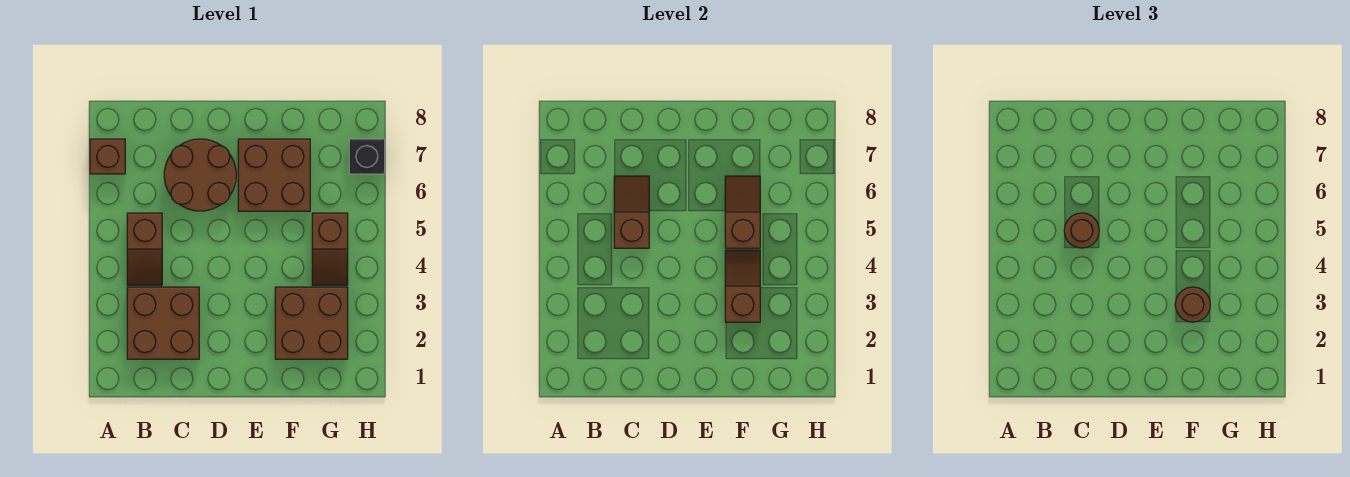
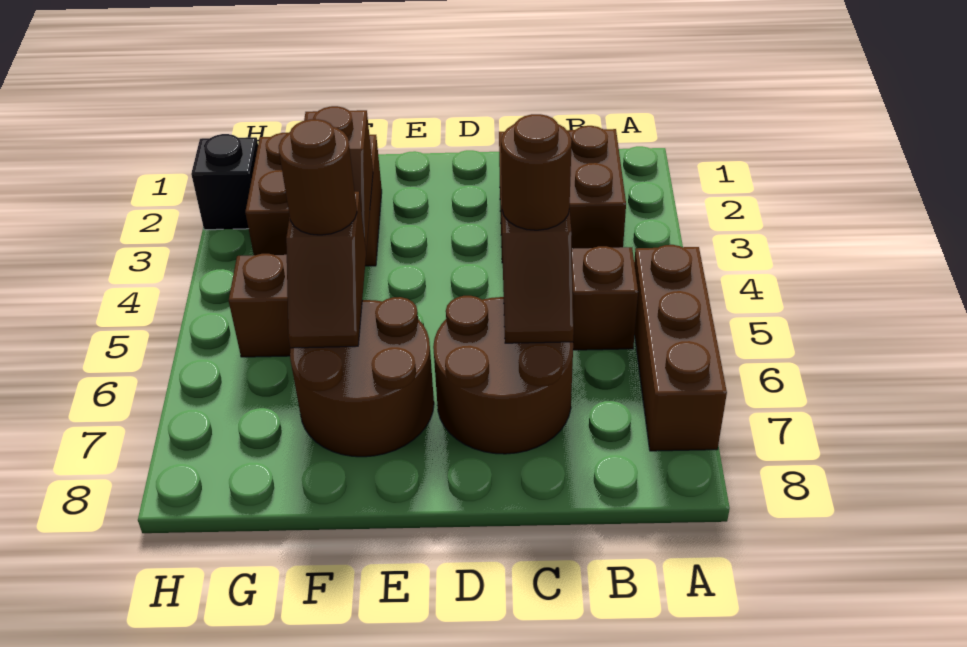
brown 1x1 brick [90,139,125,174] -> brown 1x3 brick [634,245,727,451]
brown 2x2 brick [238,139,310,211] -> brown 2x2 round brick [290,297,434,457]
brown 1x1 round brick [1175,287,1210,322] -> brown 1x1 round brick moved to [279,119,357,235]
black 1x1 brick [349,139,385,174] -> black 1x1 brick moved to [191,134,258,230]

